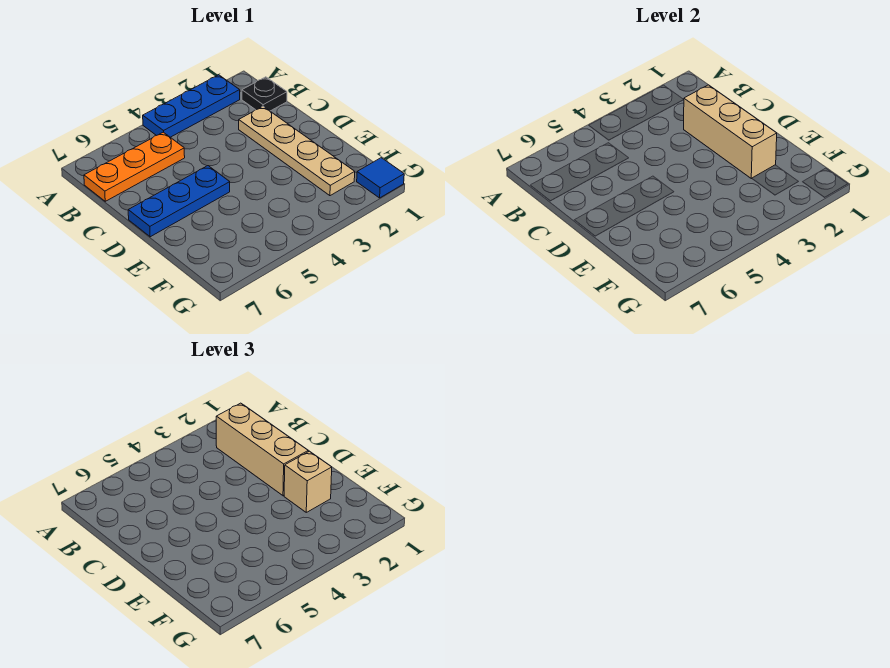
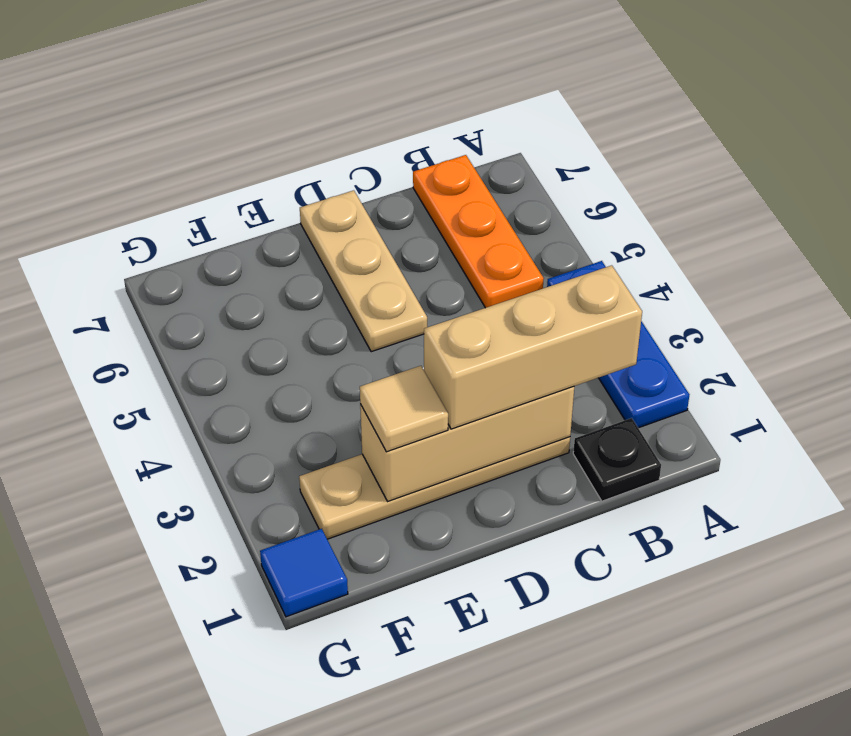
blue 1x3 plate [128,166,230,237] -> tan 1x3 plate [300,190,427,352]
tan 1x1 brick [284,451,332,512] -> tan 1x1 tile [360,366,448,452]

